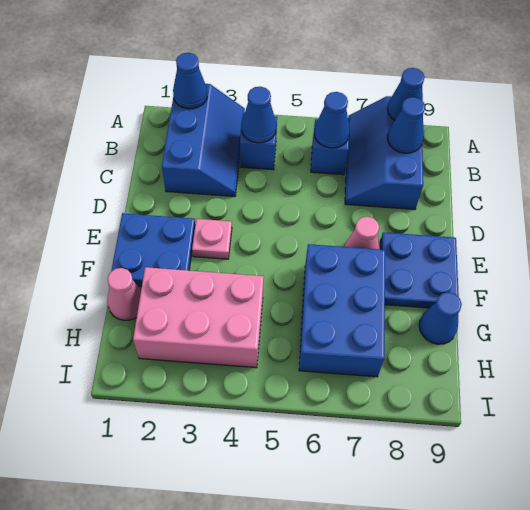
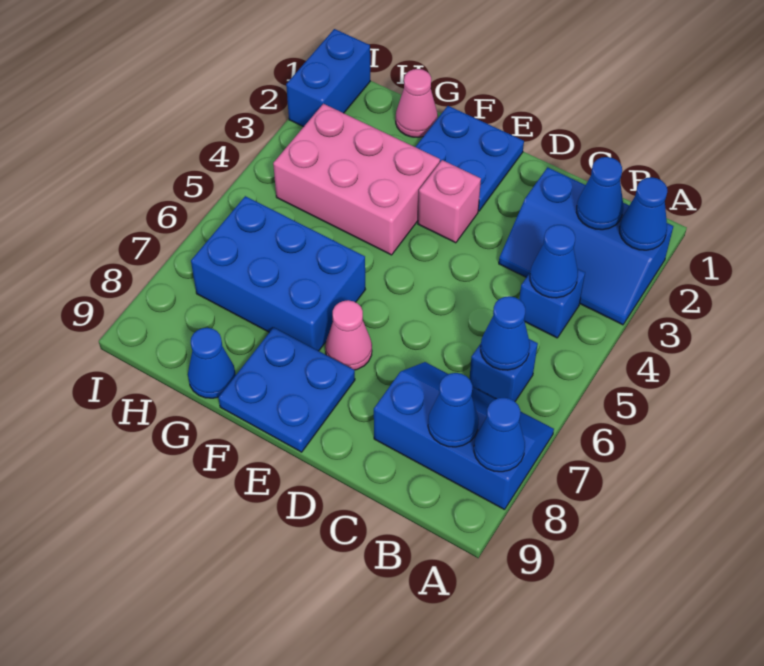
none -> blue 1x1 cone [576,157,623,230]
pink 1x1 plate [192,219,232,259] -> pink 1x1 brick [418,160,481,243]
pink 2x3 brick [133,267,264,368] -> pink 2x3 brick turned to [273,104,440,255]
none -> blue 1x2 brick [286,29,370,127]

